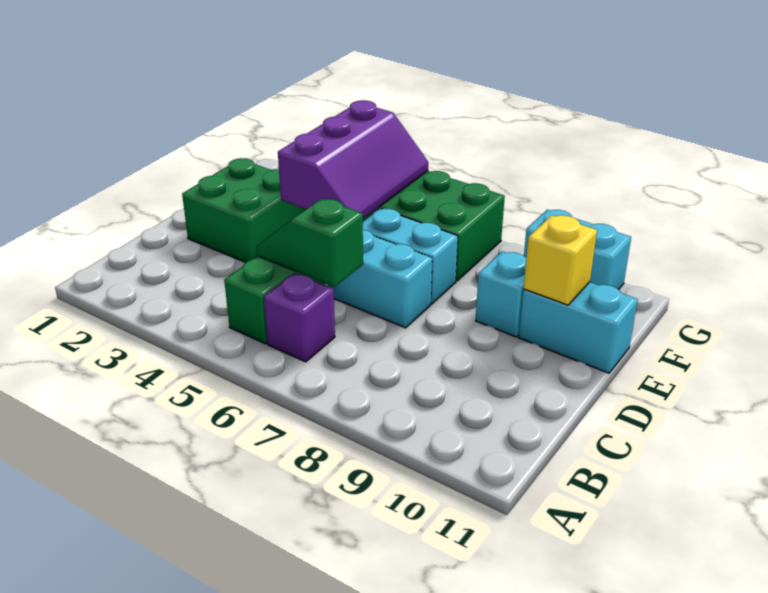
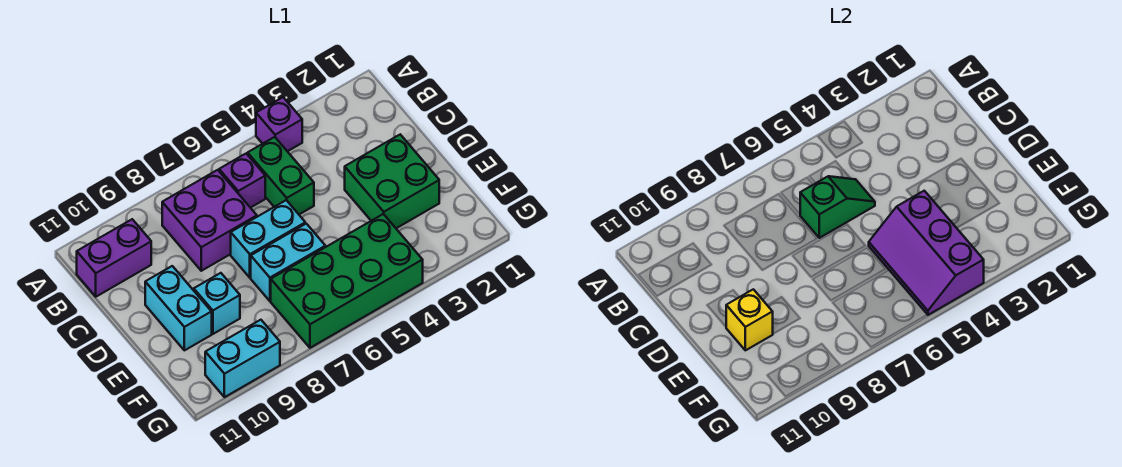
none -> purple 1x1 brick [256,97,302,151]
none -> purple 2x2 brick [162,170,257,271]
none -> purple 1x2 brick [77,219,151,297]
cyan 1x2 brick [519,282,638,373] -> cyan 1x2 brick turned to [145,266,212,350]

